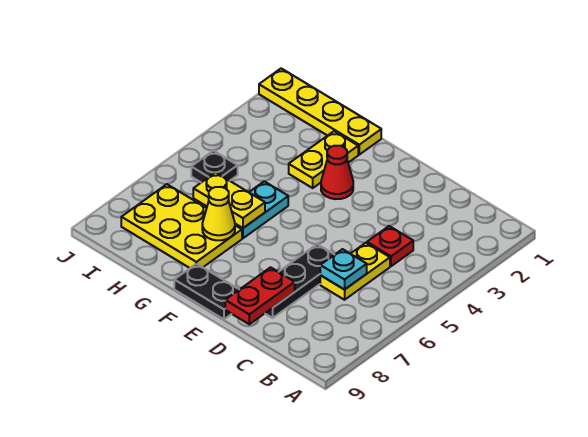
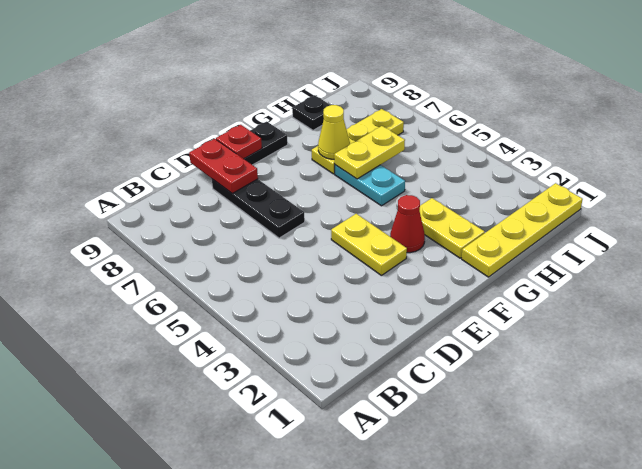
red 1x1 plate [367,226,413,266] -> red 1x1 plate moved to [216,125,262,159]
yellow 1x2 plate [320,243,390,300] -> yellow 1x2 plate moved to [331,214,407,275]
cyan 1x1 plate [320,249,367,290] -> none
yellow 2x3 plate [121,184,242,268] -> yellow 1x3 plate [312,109,404,174]
black 1x1 plate [191,151,238,182] -> black 1x1 plate moved to [292,95,330,130]

